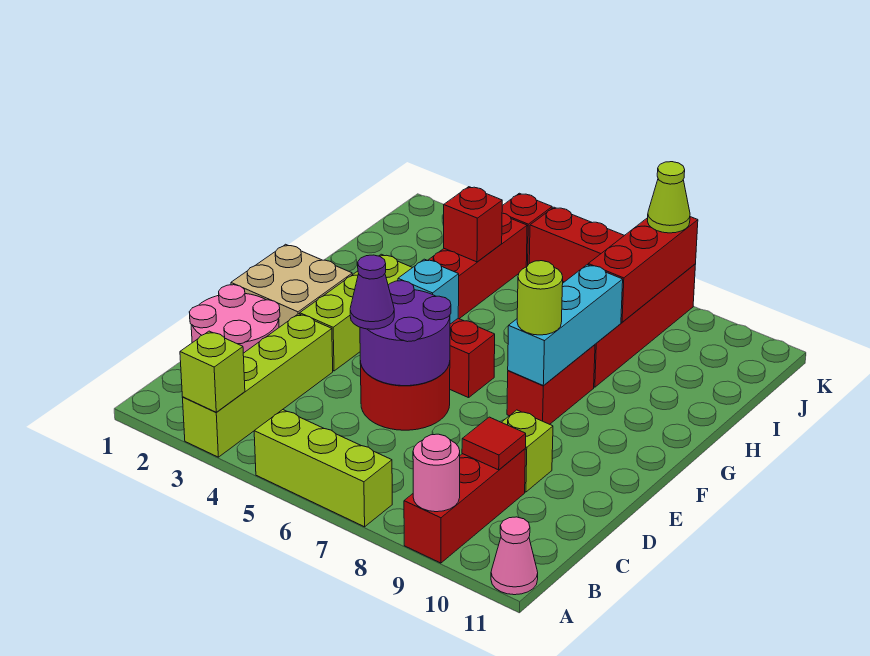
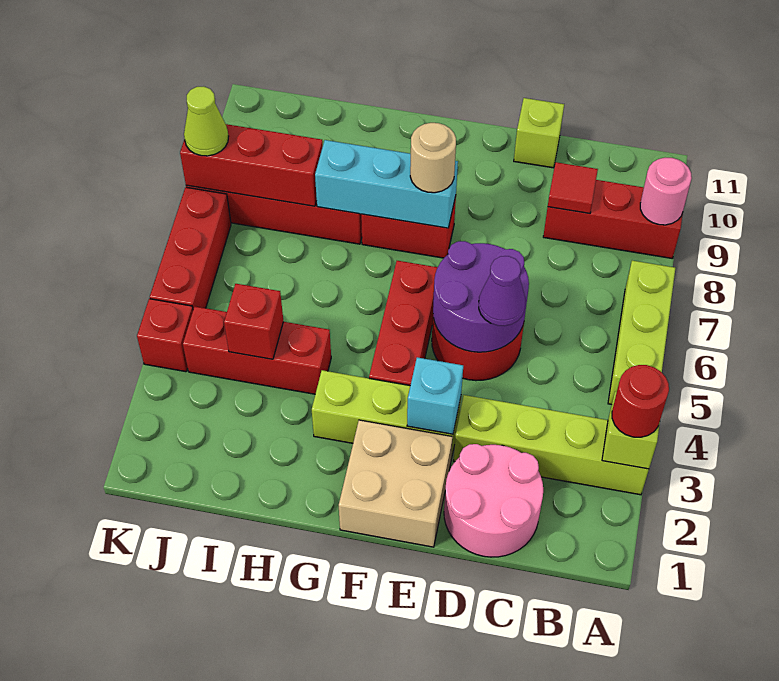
none -> red 1x1 round brick [612,365,669,437]
pink 1x1 cone [491,517,538,595] -> none
lime 1x1 brick [502,410,553,492] -> lime 1x1 brick moved to [514,98,564,168]
cyan 1x1 brick [398,259,459,324] -> cyan 1x1 brick moved to [407,357,463,434]
lime 1x1 round brick [517,261,563,335] -> tan 1x1 round brick [410,123,456,193]

